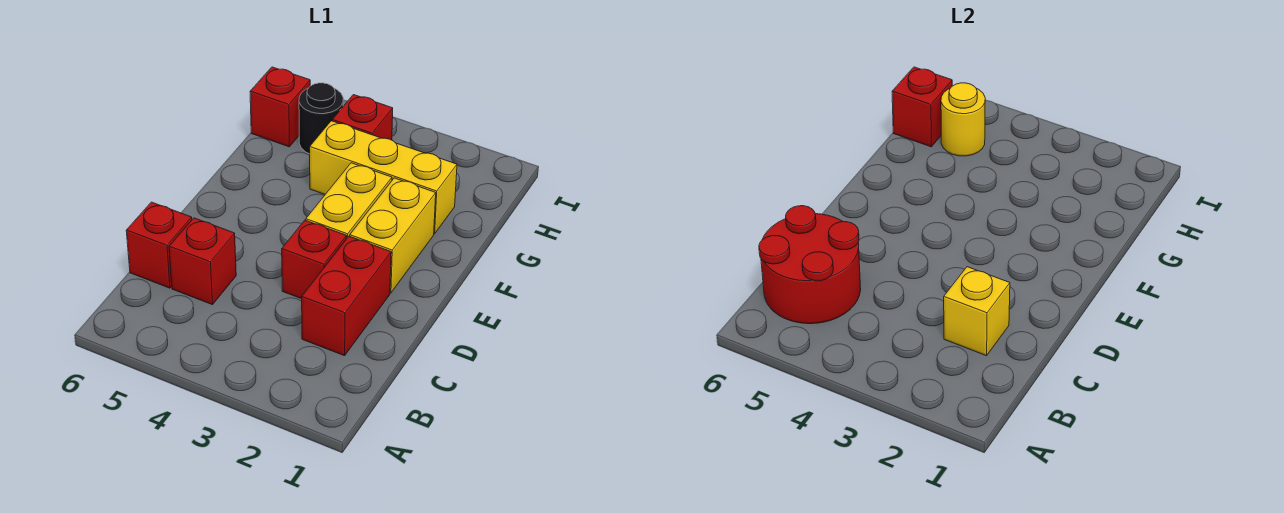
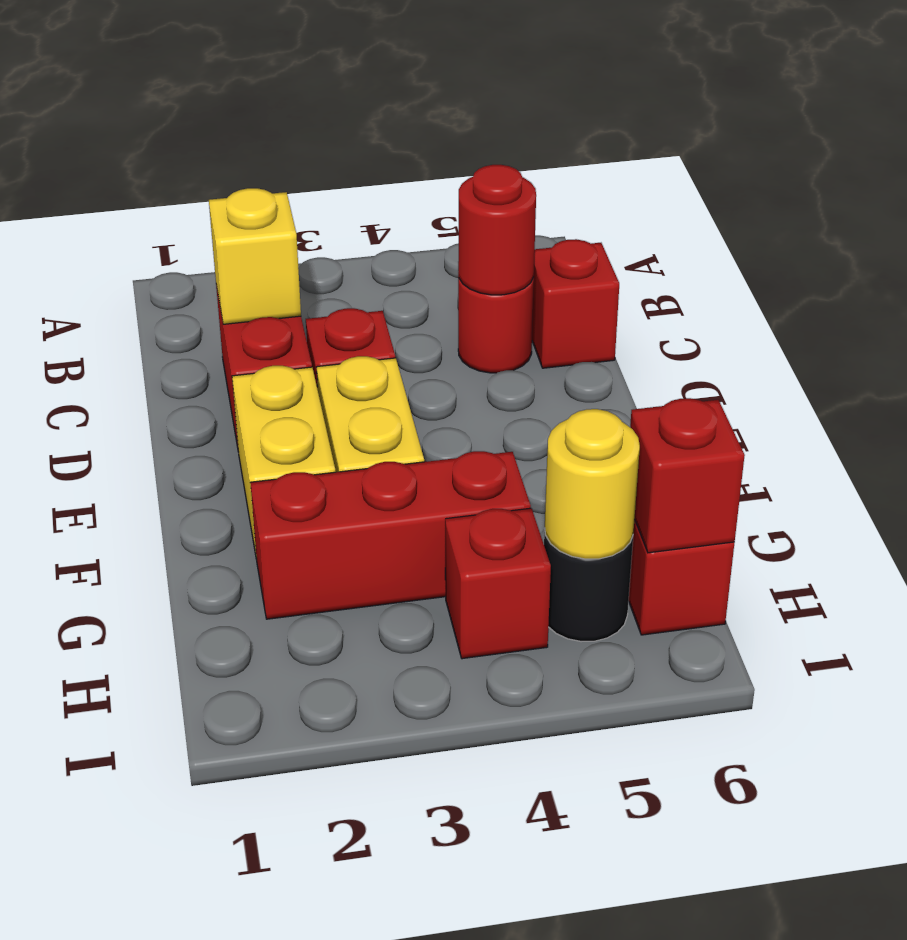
red 2x2 round brick [759,206,861,324] -> red 1x1 round brick [458,165,536,295]
red 1x1 brick [169,218,236,305] -> red 1x1 round brick [458,272,534,373]
yellow 1x3 brick [310,121,457,234] -> red 1x3 brick [250,451,531,619]

